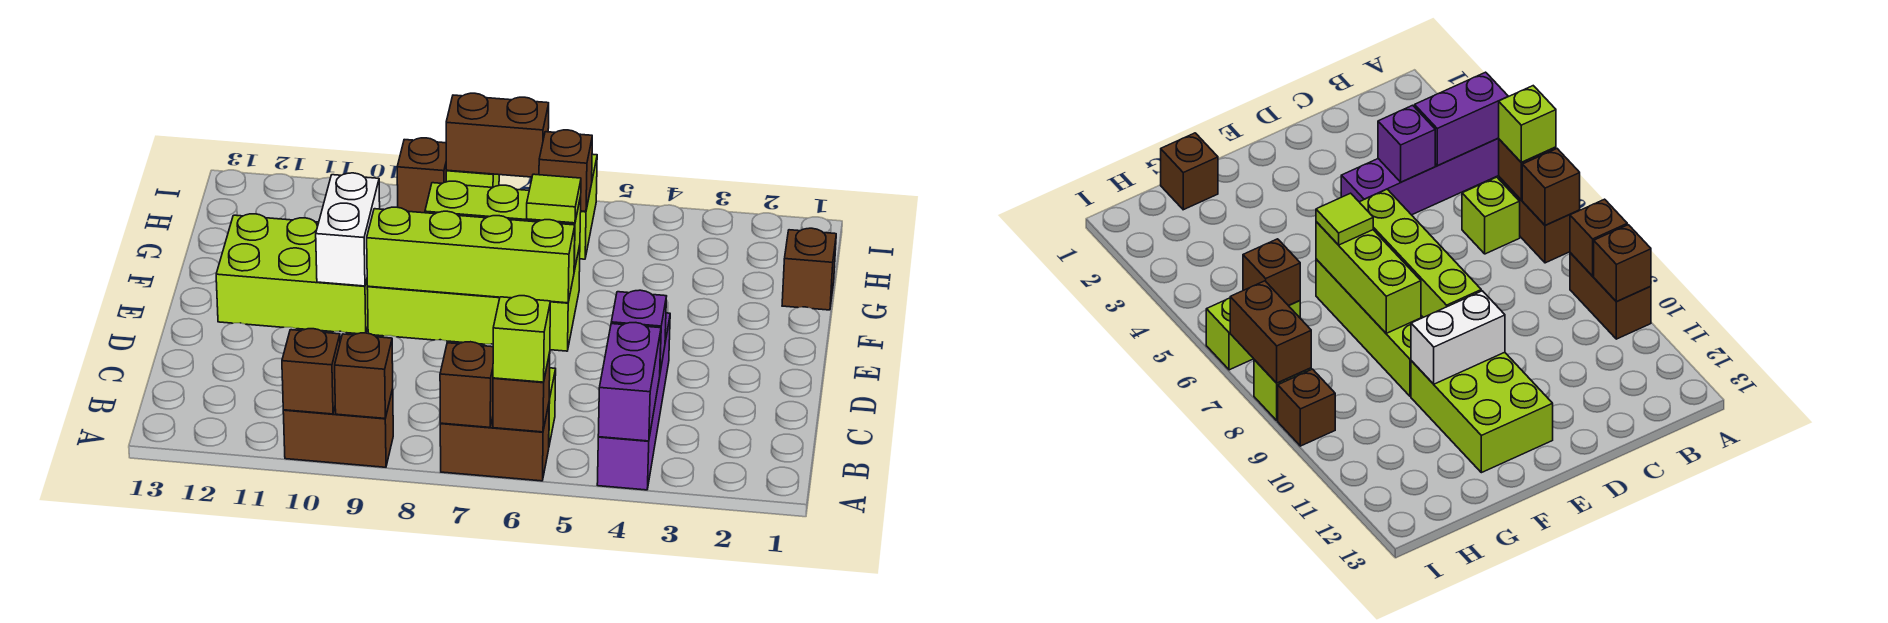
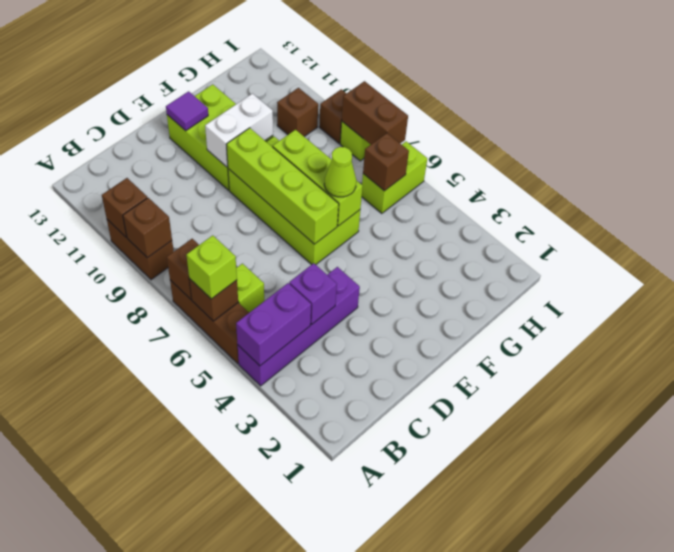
brown 1x2 brick [440,404,549,481] -> brown 1x3 brick [170,280,249,364]
none -> purple 1x1 tile [166,91,208,131]
lime 1x1 tile [527,174,581,223] -> lime 1x1 cone [324,147,356,197]
brown 1x1 brick [782,228,836,310] -> brown 1x1 brick moved to [277,88,318,137]

